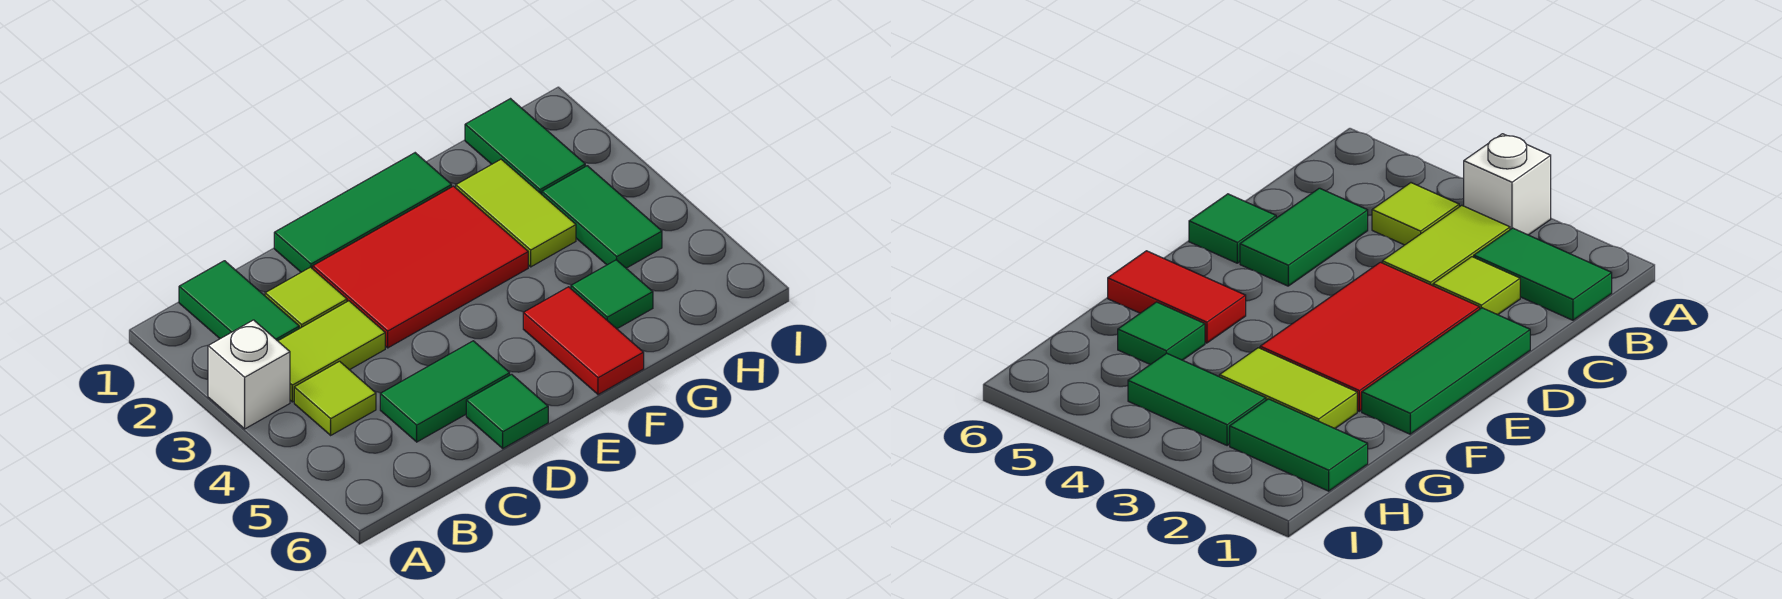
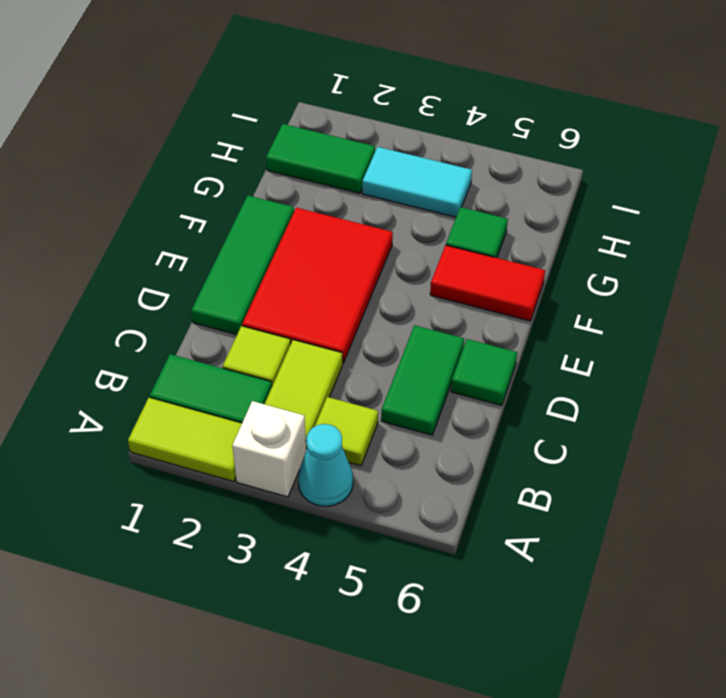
none -> cyan 1x1 cone [298,424,353,507]
lime 1x2 tile [456,159,576,267] -> lime 1x2 tile moved to [128,398,242,482]
green 1x2 tile [542,166,662,268] -> cyan 1x2 tile [362,147,472,217]

